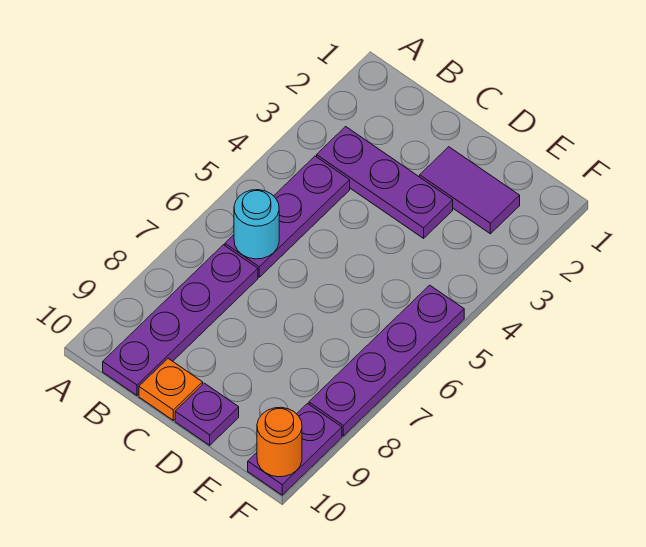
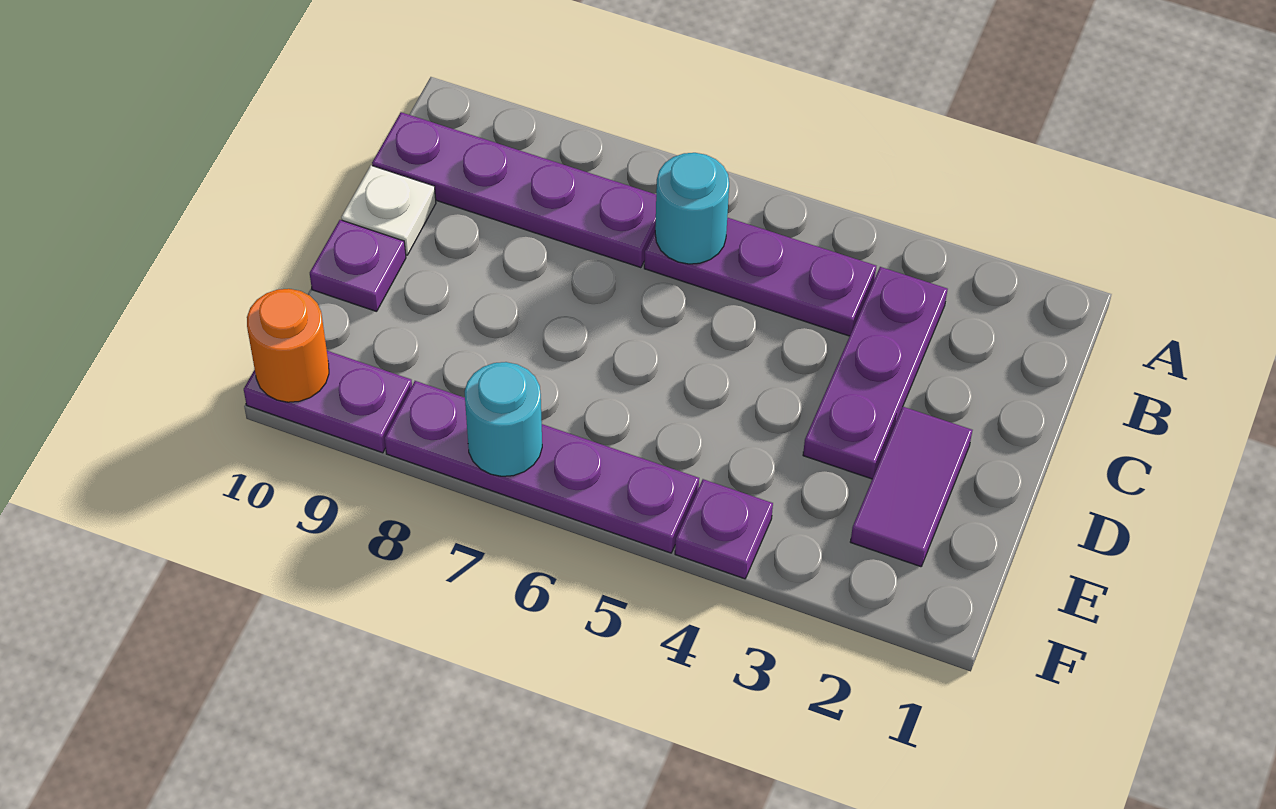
orange 1x1 plate [139,359,203,420] -> white 1x1 plate [341,165,436,255]
none -> purple 1x1 plate [675,479,773,579]
none -> cyan 1x1 round brick [465,362,542,476]

